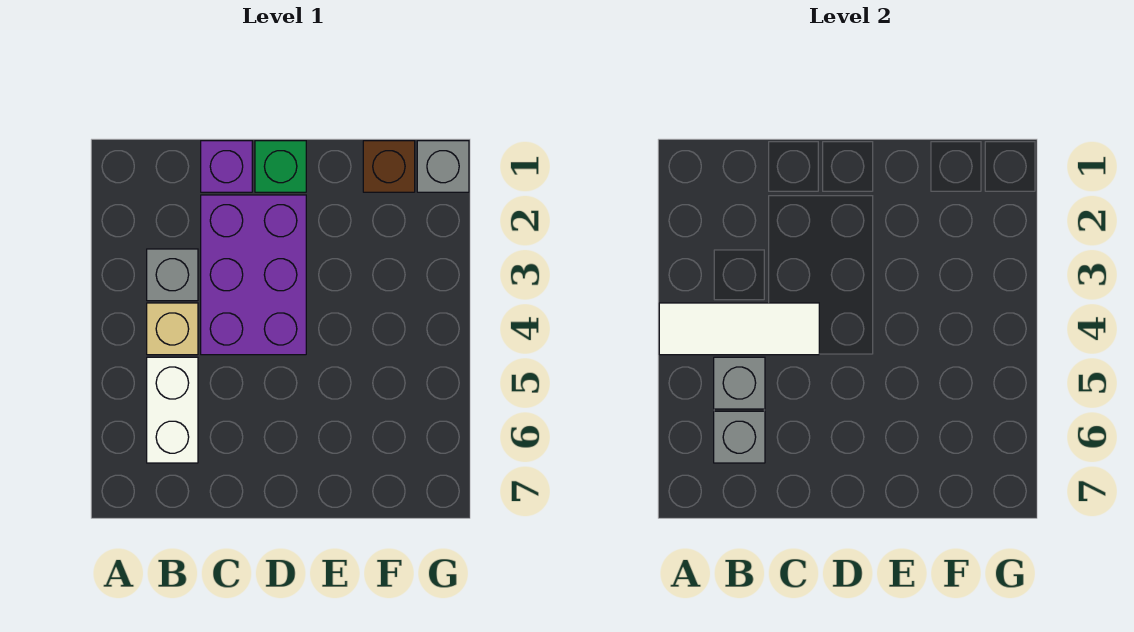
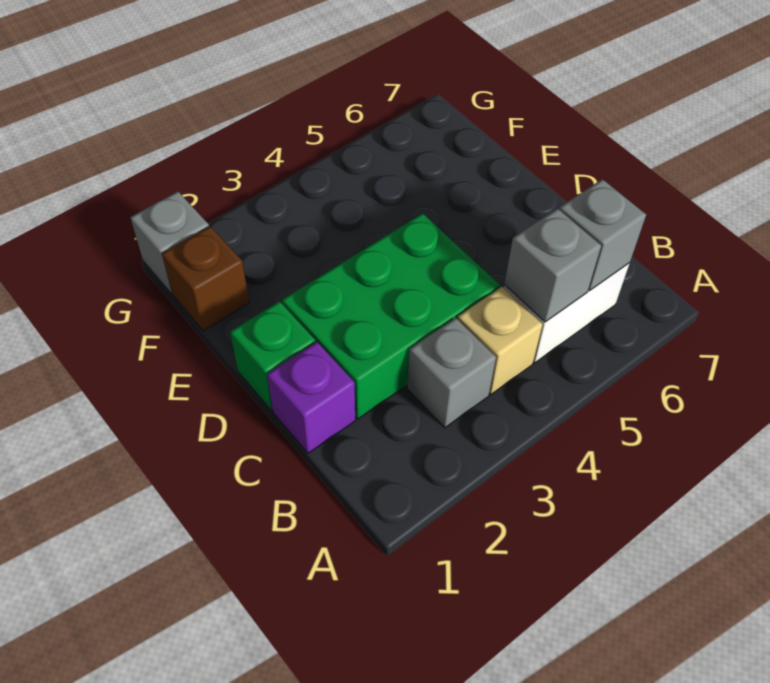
white 1x3 tile [659,303,819,355] -> none
purple 2x3 brick [201,195,306,355] -> green 2x3 brick [282,213,500,419]

